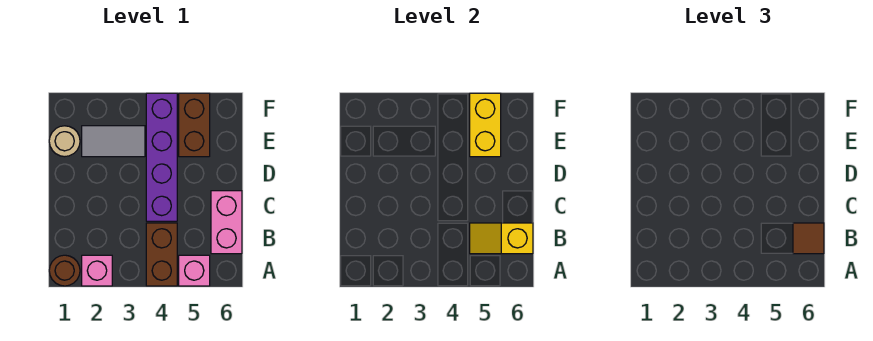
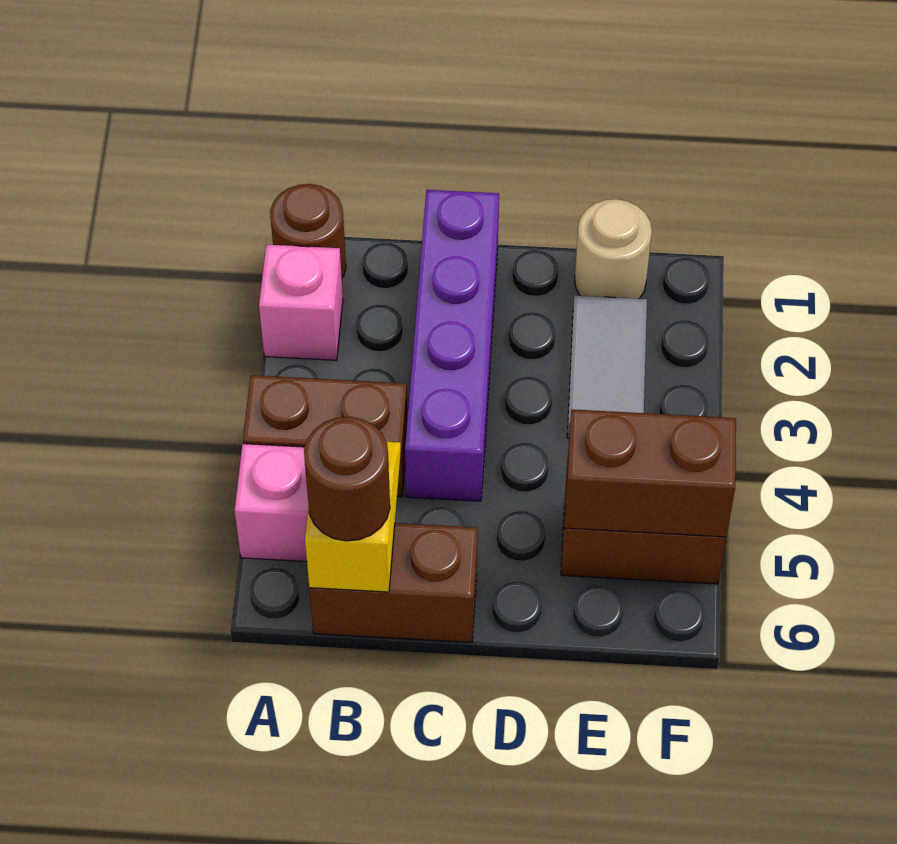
pink 1x2 brick [211,191,242,254] -> brown 1x2 brick [309,523,477,642]
brown 1x1 tile [793,223,824,254] -> brown 1x1 round brick [304,417,390,541]
purple 1x4 brick [146,93,177,221] -> purple 1x4 brick turned to [405,190,499,501]
yellow 1x2 brick [470,93,501,157] -> brown 1x2 brick [565,409,736,537]

